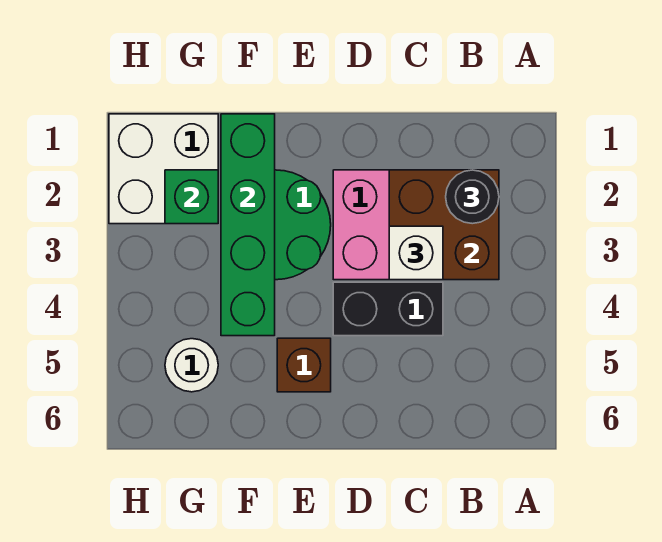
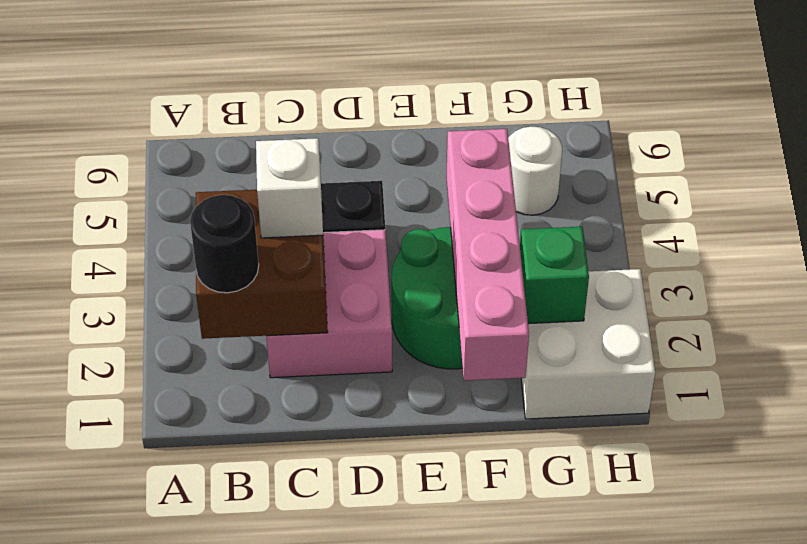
brown 1x1 brick [277,338,331,392] -> none
green 1x4 brick [221,114,275,336] -> pink 1x4 brick [446,129,529,381]

